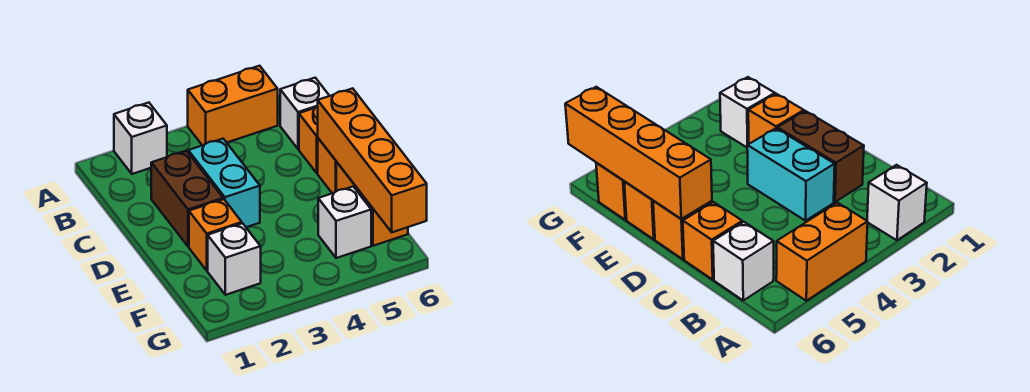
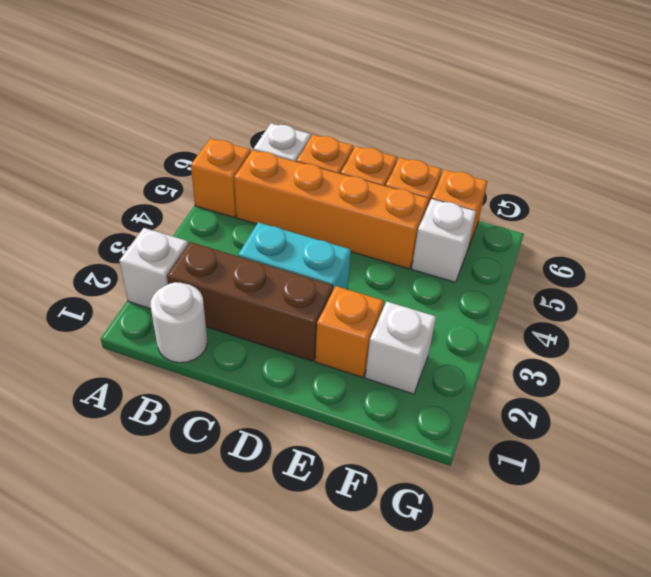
orange 1x2 brick [188,66,278,145] -> orange 1x1 brick [191,138,251,217]
none -> white 1x1 round brick [151,282,207,363]
brown 1x2 brick [151,151,223,247] -> brown 1x3 brick [167,242,333,361]
orange 1x4 brick [318,88,427,232] -> orange 1x4 brick moved to [234,150,429,269]

